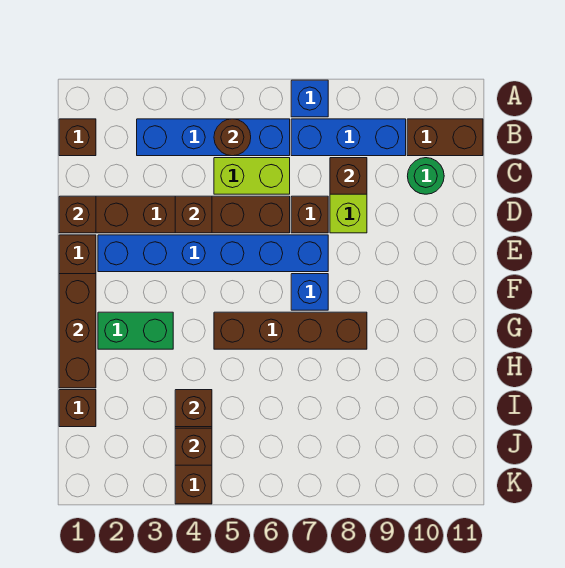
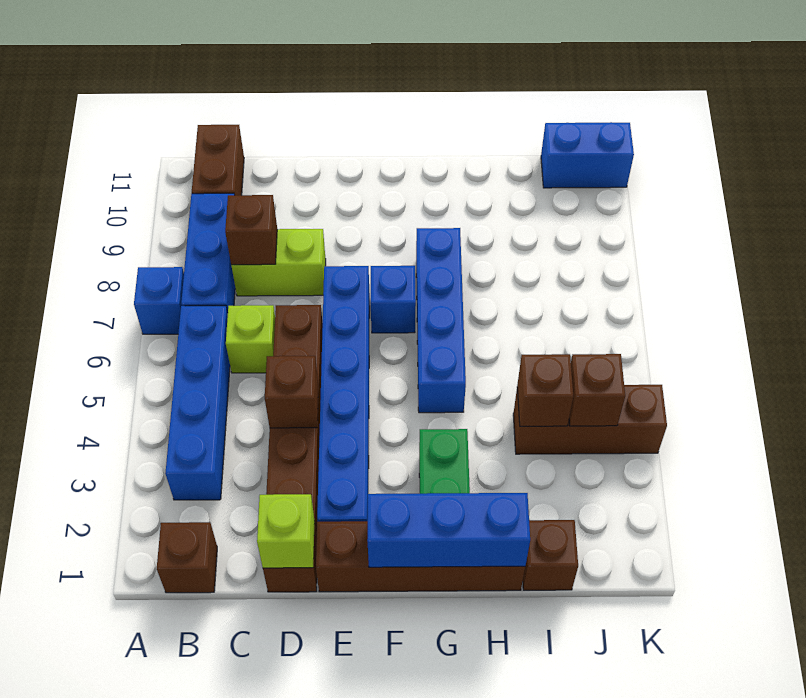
brown 1x1 round brick [214,119,251,156] -> none
lime 1x2 brick [214,158,290,194] -> lime 1x1 brick [226,305,275,373]
green 1x1 round brick [408,158,444,194] -> none
brown 1x1 brick [59,196,96,233] -> lime 1x1 brick [257,494,315,568]
brown 1x1 brick [291,196,328,233] -> none
brown 1x3 brick [59,274,96,388] -> blue 1x3 brick [367,493,530,567]
brown 1x4 brick [214,312,367,349] -> blue 1x4 brick [416,228,466,413]
none -> blue 1x2 brick [541,122,634,188]

